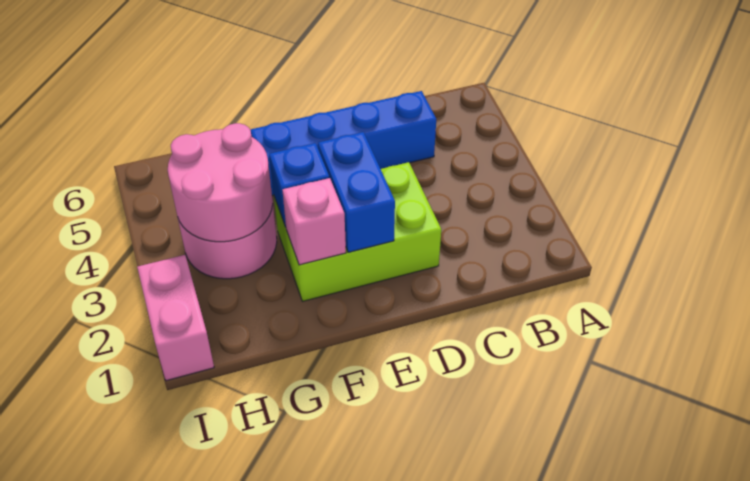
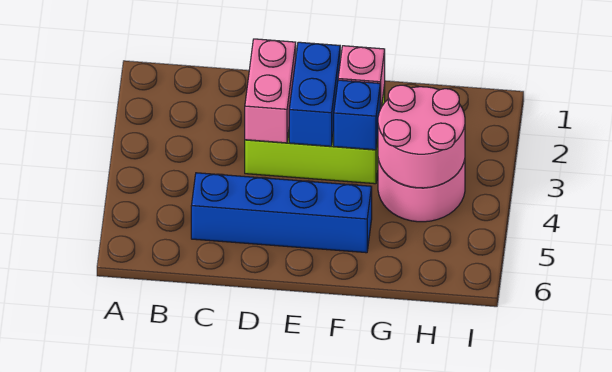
pink 1x2 brick [137,255,214,381] -> pink 1x2 brick moved to [245,39,296,143]

